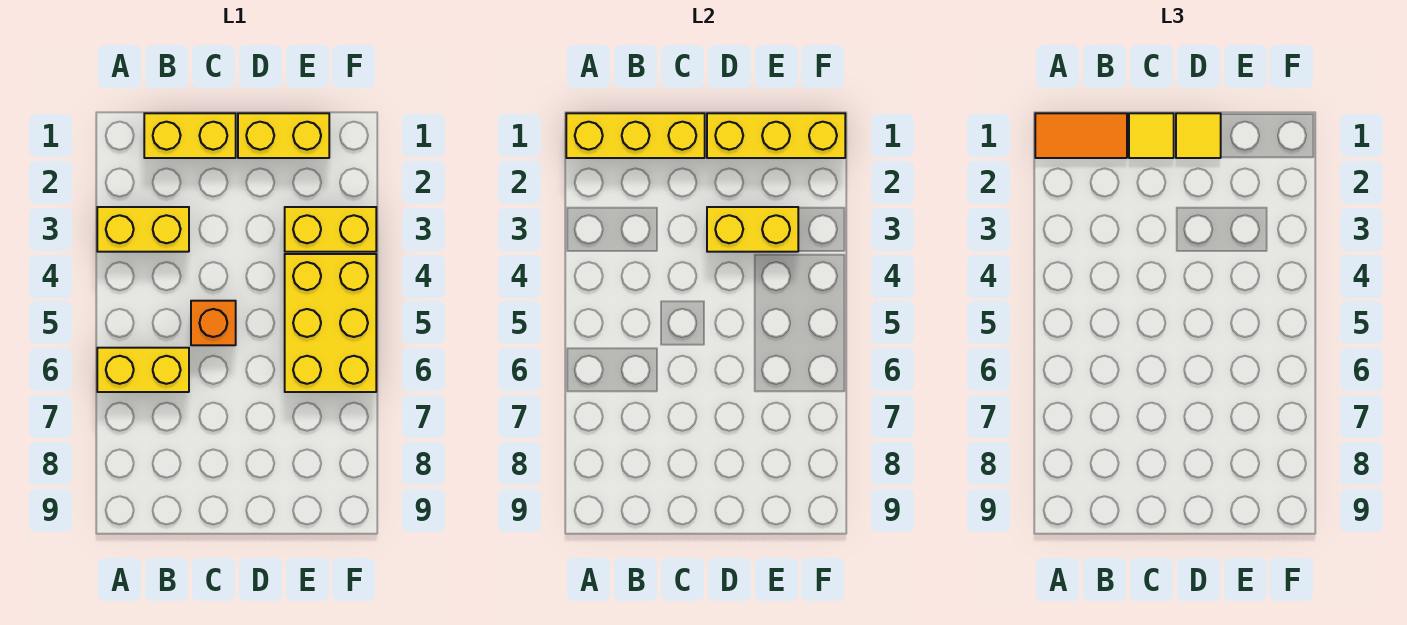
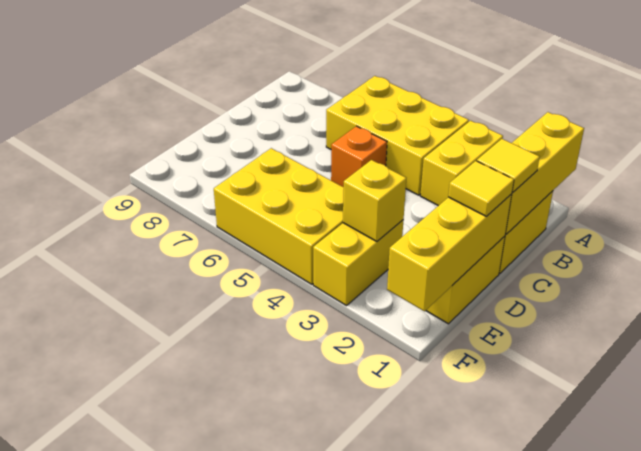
orange 1x2 tile [1035,113,1127,158] -> none
yellow 1x2 brick [97,348,189,392] -> yellow 2x3 brick [326,76,469,195]
yellow 1x2 brick [707,207,798,252] -> yellow 1x1 brick [343,160,406,241]

